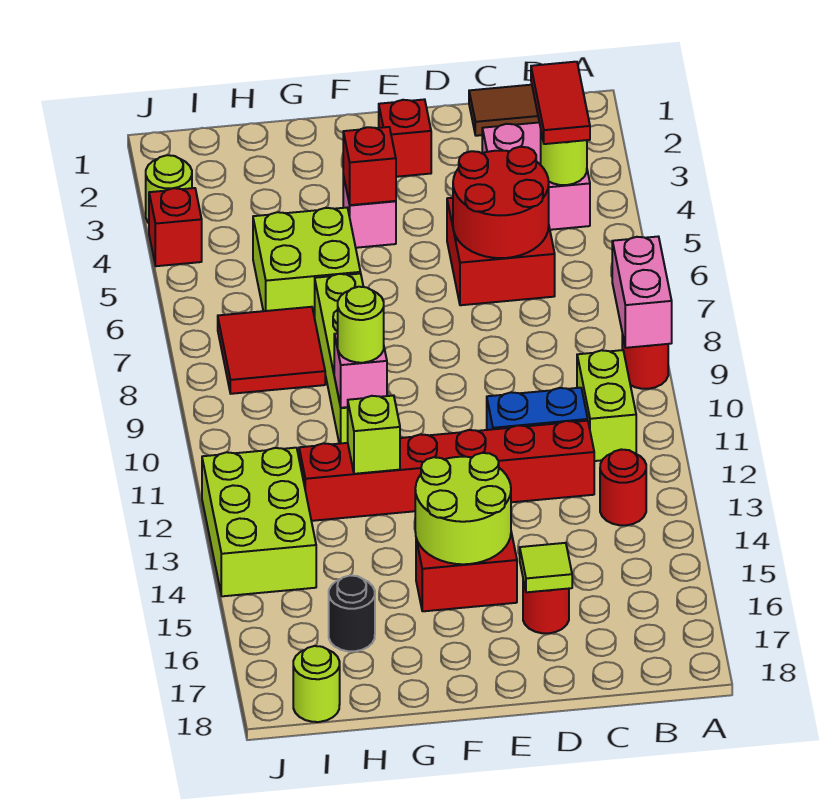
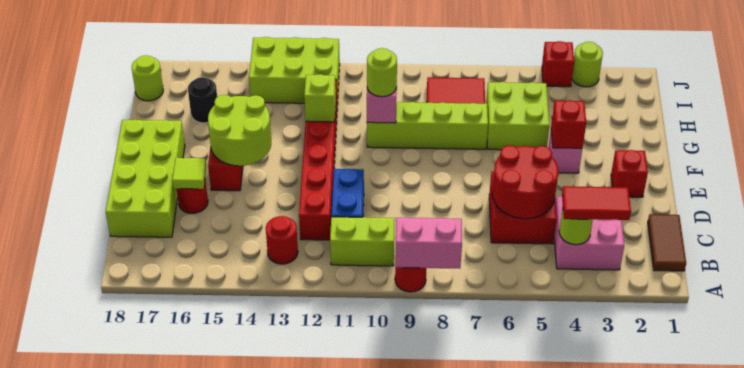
none -> lime 2x4 brick [106,120,185,237]

